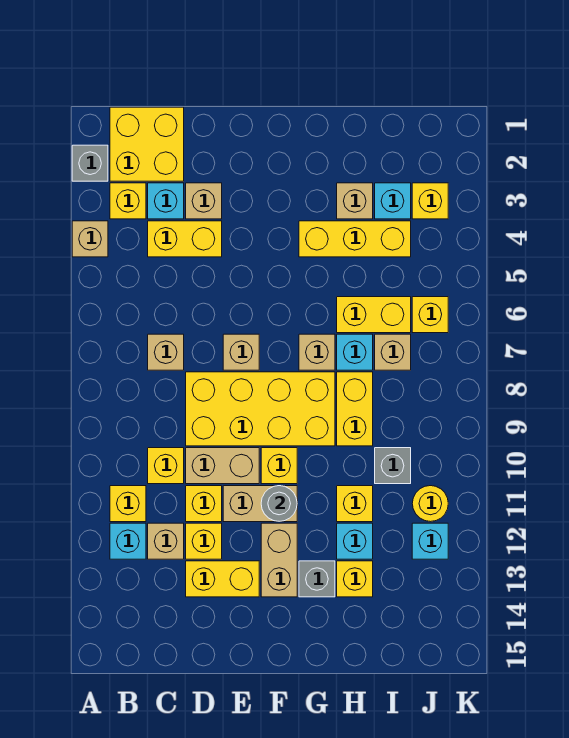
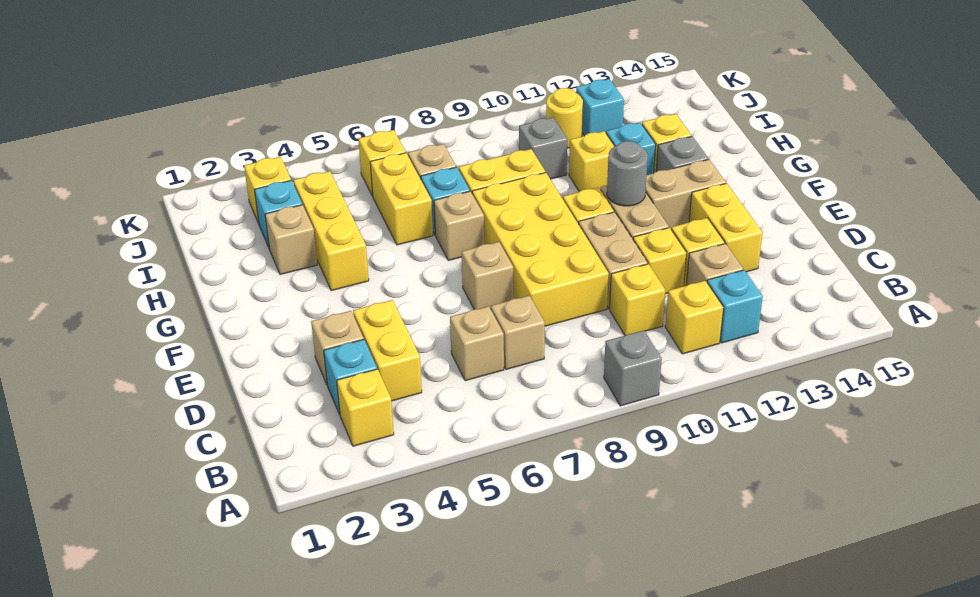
grey 1x1 brick [72,145,108,181] -> grey 1x1 brick moved to [604,331,662,406]
tan 1x1 brick [72,221,108,257] -> tan 1x1 brick moved to [450,306,504,381]
yellow 2x2 brick [110,107,184,181] -> none

